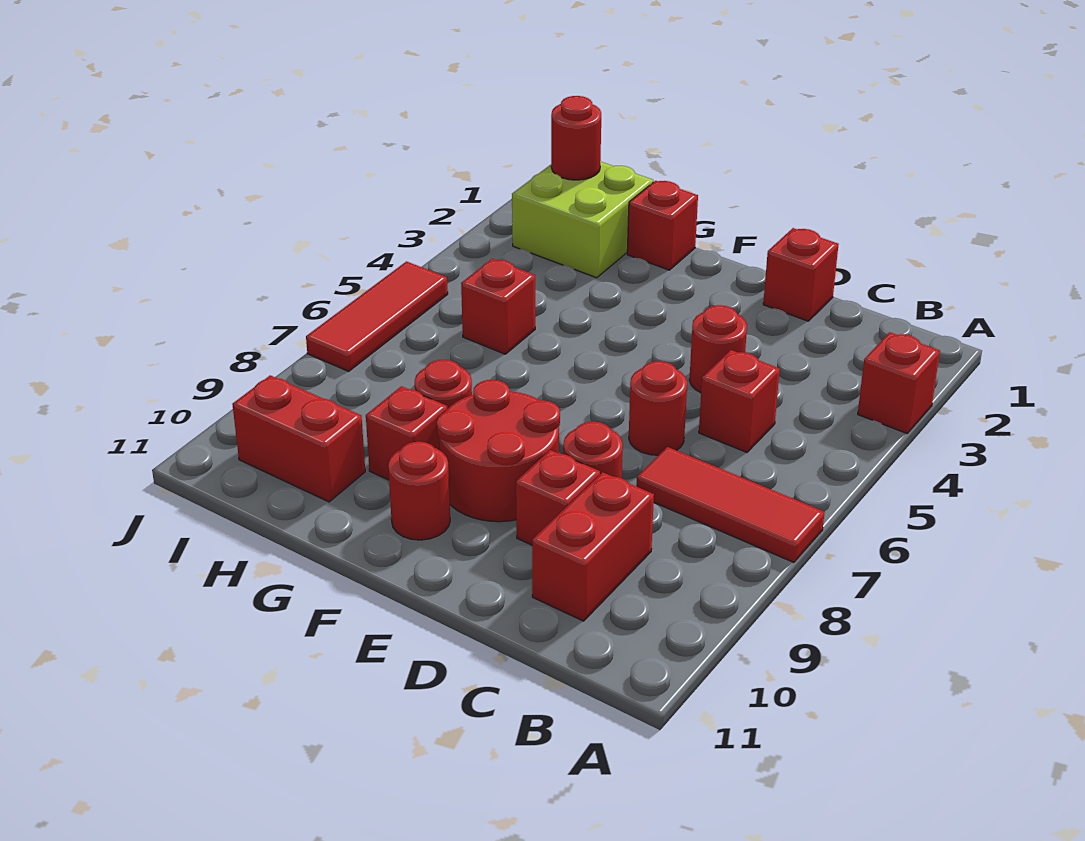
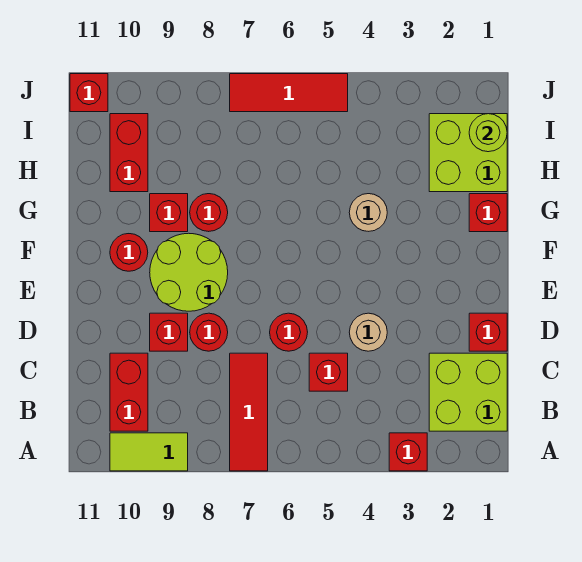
none -> lime 1x2 tile [110,433,188,471]
none -> lime 2x2 brick [429,353,507,431]
red 1x2 brick [532,472,654,621] -> red 1x2 brick turned to [110,353,148,431]
red 1x1 round brick [689,305,747,393] -> tan 1x1 round brick [349,313,387,351]
red 2x2 round brick [437,380,560,522] -> lime 2x2 round brick [150,233,228,311]
none -> tan 1x1 round brick [349,194,387,231]
red 1x1 brick [461,259,535,354] -> red 1x1 brick moved to [70,74,108,112]
red 1x1 round brick [551,96,601,180] -> lime 1x1 round brick [469,114,507,152]

